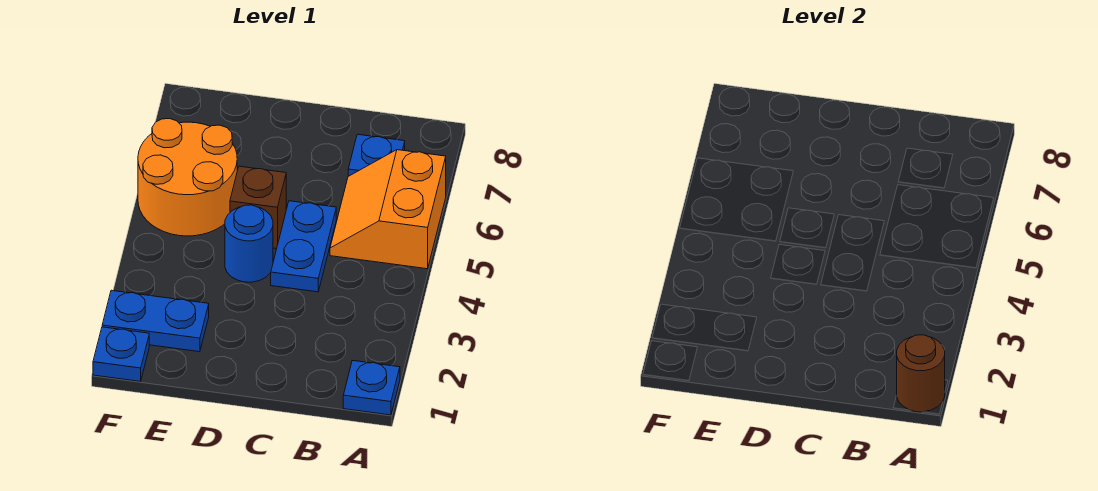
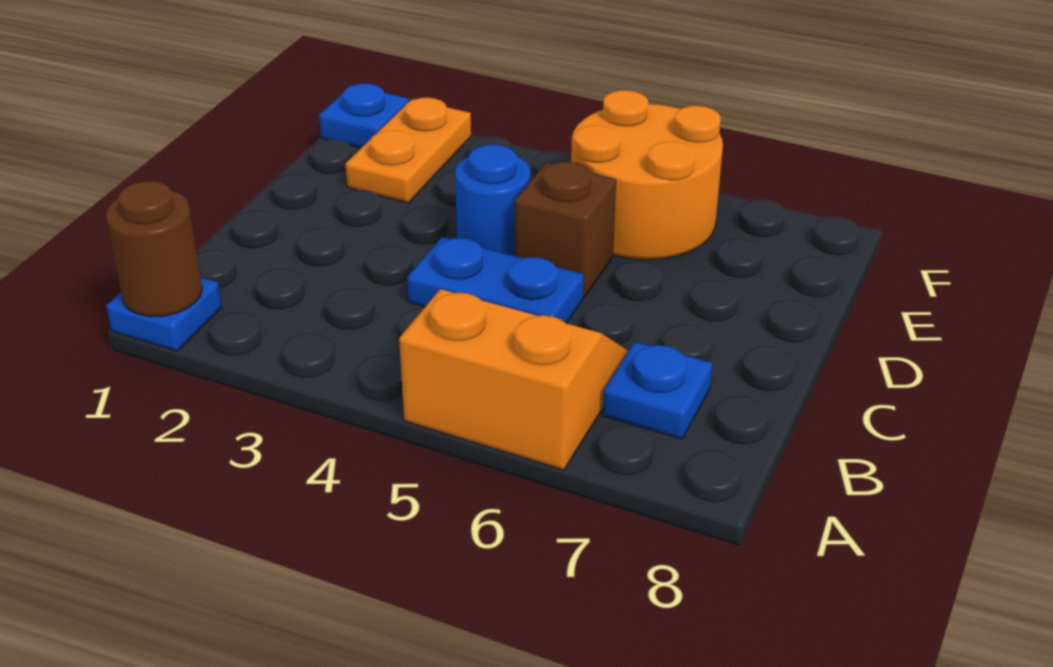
blue 1x2 plate [102,290,209,352] -> orange 1x2 plate [345,97,471,203]

